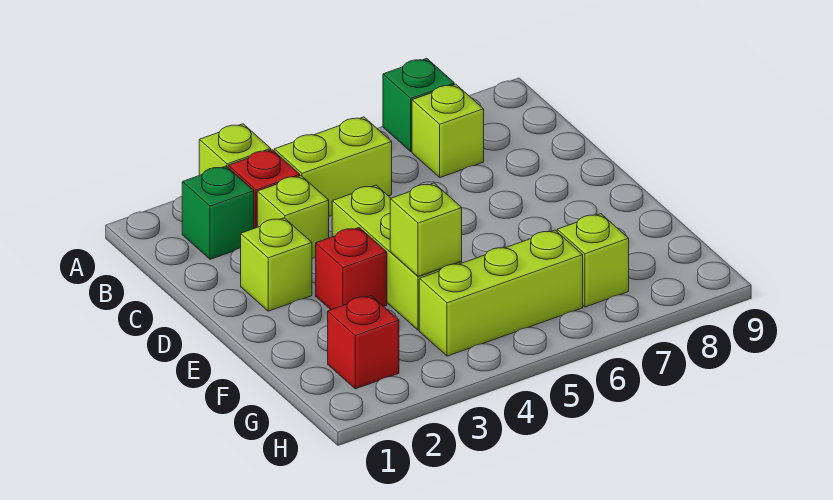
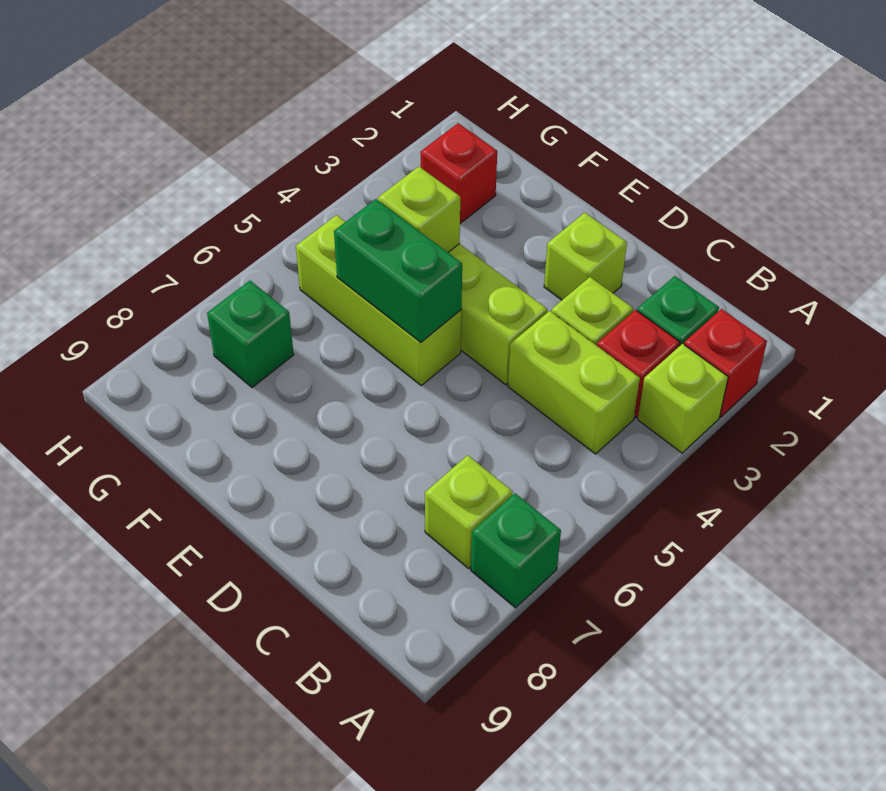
lime 1x2 brick [274,117,392,216] -> lime 1x2 brick turned to [508,311,640,454]
red 1x1 brick [316,228,387,310] -> red 1x1 brick moved to [684,309,767,417]
none -> green 1x2 brick [334,199,462,342]
lime 1x3 brick [419,230,583,356] -> lime 1x3 brick turned to [296,215,461,386]
lime 1x1 brick [557,214,629,307] -> green 1x1 brick [207,281,294,388]

